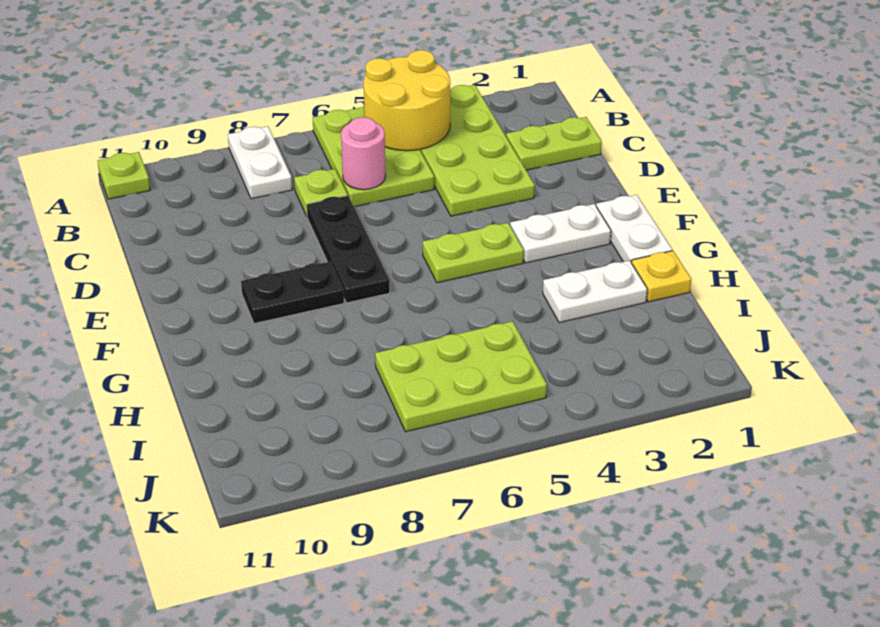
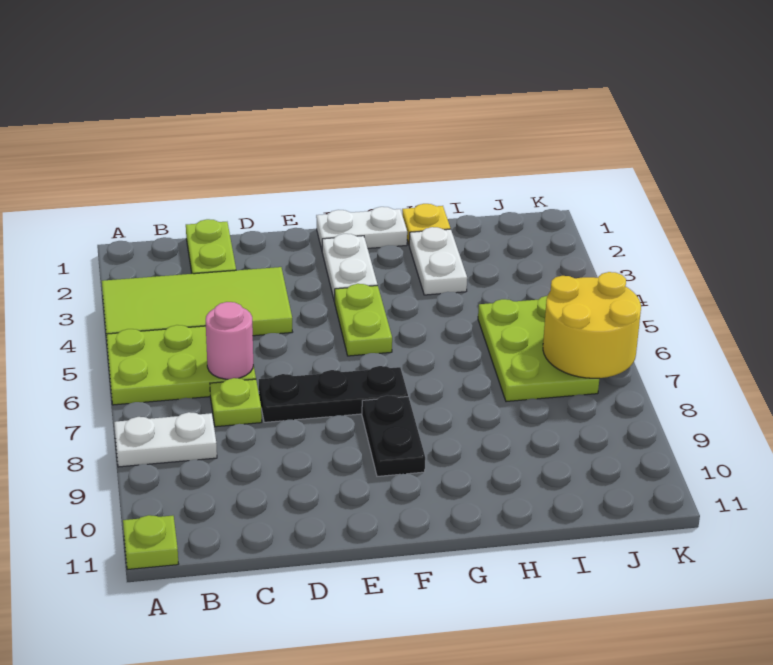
lime 2x4 plate [420,85,535,216] -> lime 2x4 tile [102,267,292,337]
yellow 2x2 round brick [364,50,450,151] -> yellow 2x2 round brick moved to [543,272,641,378]

